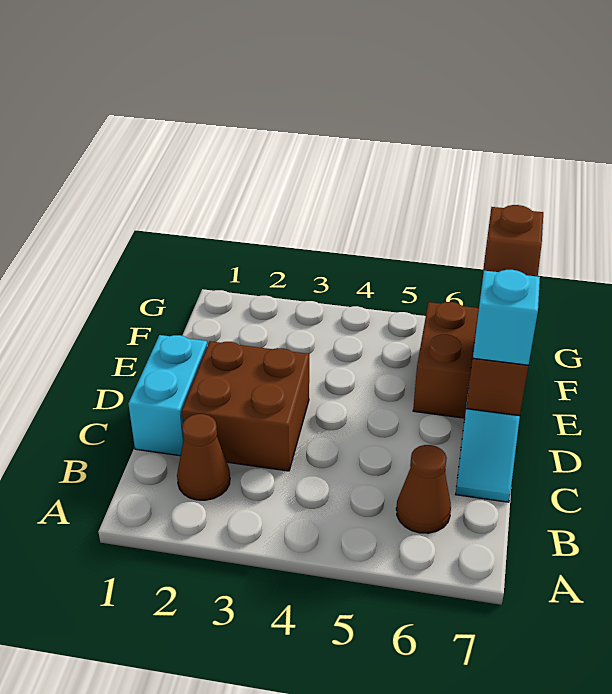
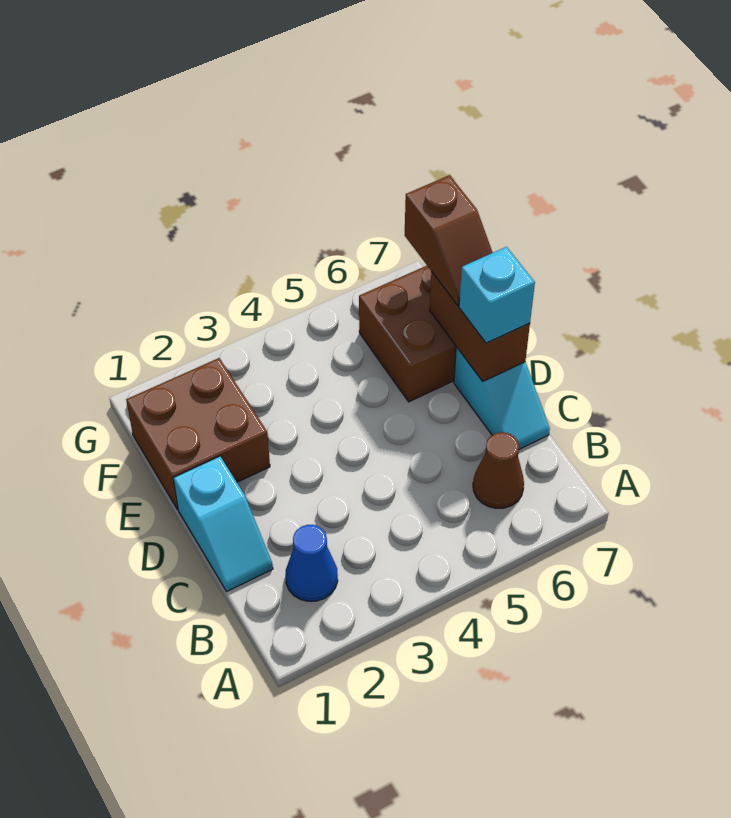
brown 1x1 cone [177,414,230,500] -> blue 1x1 cone [286,525,338,601]
cyan 1x2 brick [128,335,207,456] -> cyan 1x2 slope [174,456,273,592]
brown 2x2 brick [182,341,309,471] -> brown 2x2 brick moved to [126,358,270,510]

